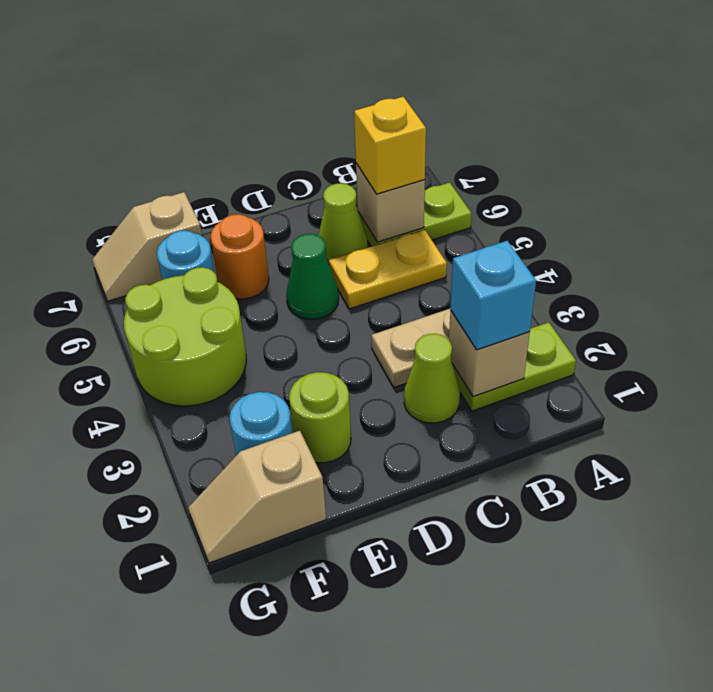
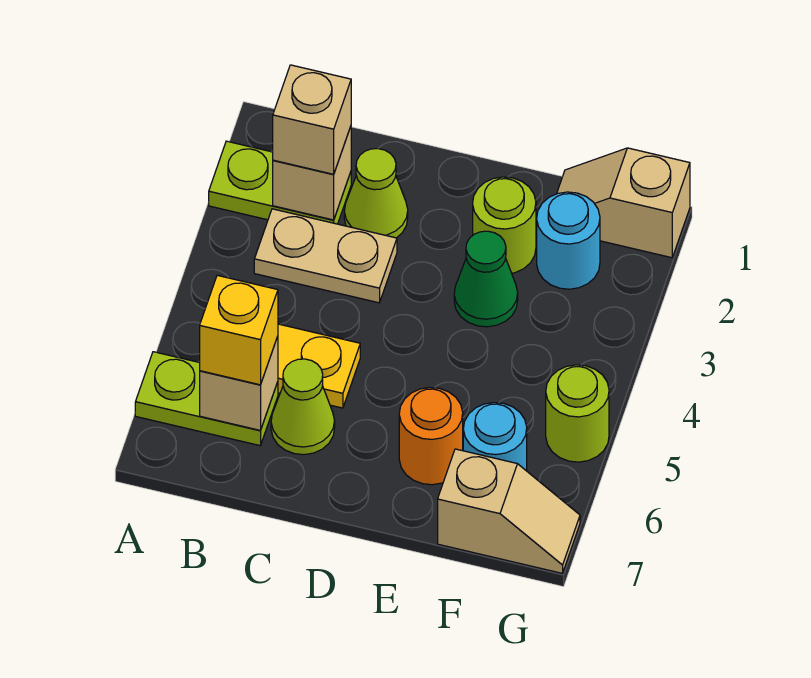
cyan 1x1 brick [450,241,536,350] -> tan 1x1 brick [273,65,351,174]
green 1x1 cone [286,234,339,319] -> green 1x1 cone moved to [454,231,518,327]
tan 1x2 slope [188,431,326,563] -> tan 1x2 slope turned to [557,148,690,258]
lime 2x2 round brick [124,267,246,406] -> lime 1x1 round brick [546,365,609,462]

